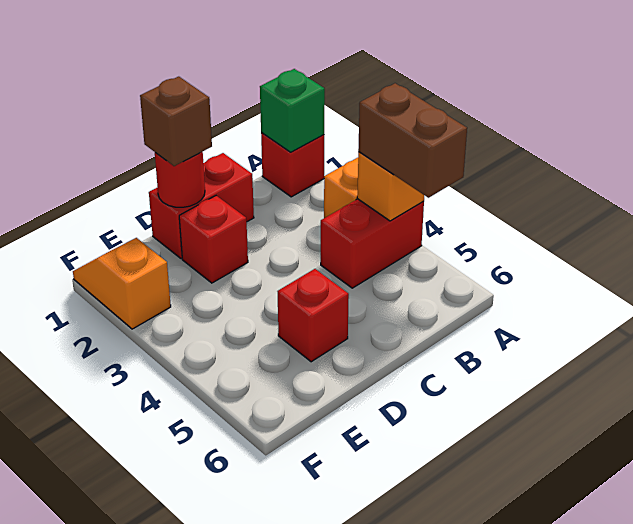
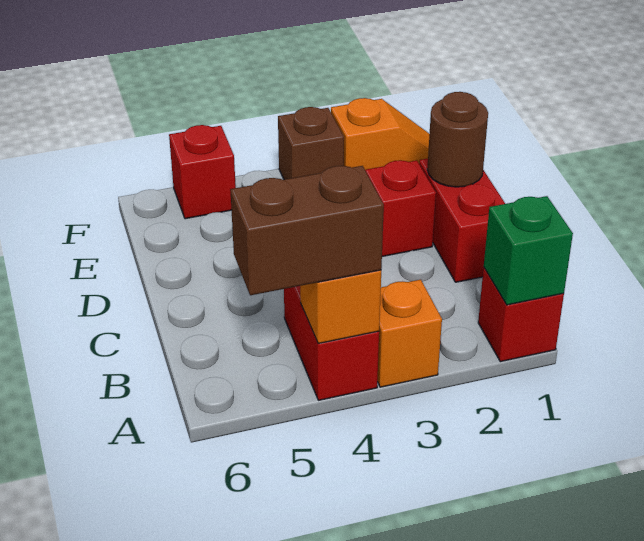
red 1x1 round brick [155,152,205,207] -> brown 1x1 round brick [427,92,488,187]
brown 1x1 brick [140,77,212,166] -> brown 1x1 brick moved to [278,107,344,180]
red 1x1 brick [277,269,349,362] -> red 1x1 brick moved to [169,125,236,219]

